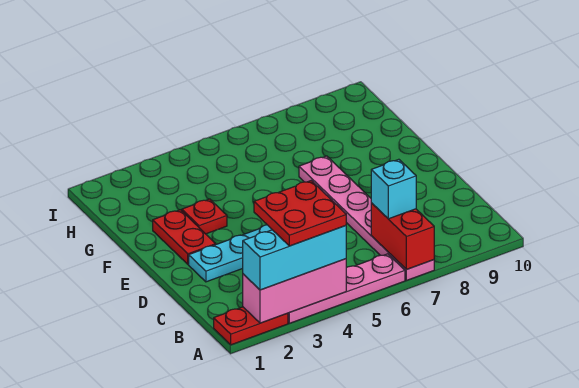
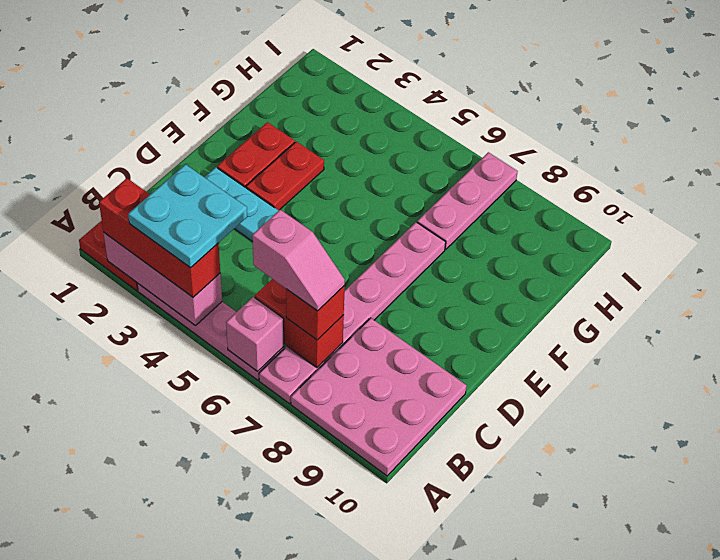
cyan 1x3 brick [243,226,346,290] -> red 1x3 brick [99,178,220,297]
red 2x2 plate [254,181,346,246] -> cyan 2x2 plate [128,164,247,268]
none -> pink 1x1 brick [226,297,284,372]
red 1x2 brick [371,203,434,270] -> red 1x2 brick turned to [255,279,344,368]
none -> pink 3x3 plate [291,318,466,476]
none -> pink 1x2 slope [252,210,345,311]
cyan 1x1 brick [371,159,416,219] -> red 1x1 brick [286,286,345,340]
red 1x1 plate [182,199,227,234] -> red 1x2 plate [246,142,324,210]
none -> pink 1x3 plate [417,152,518,249]

